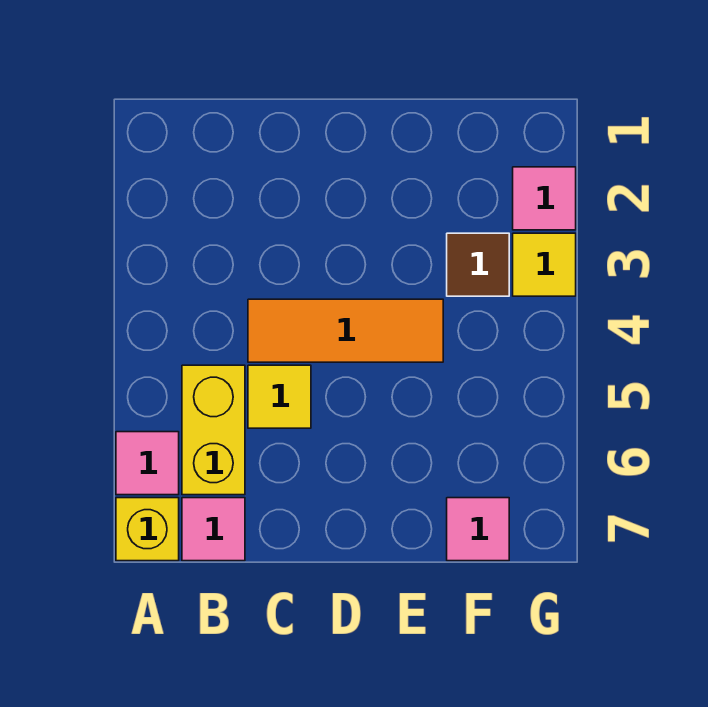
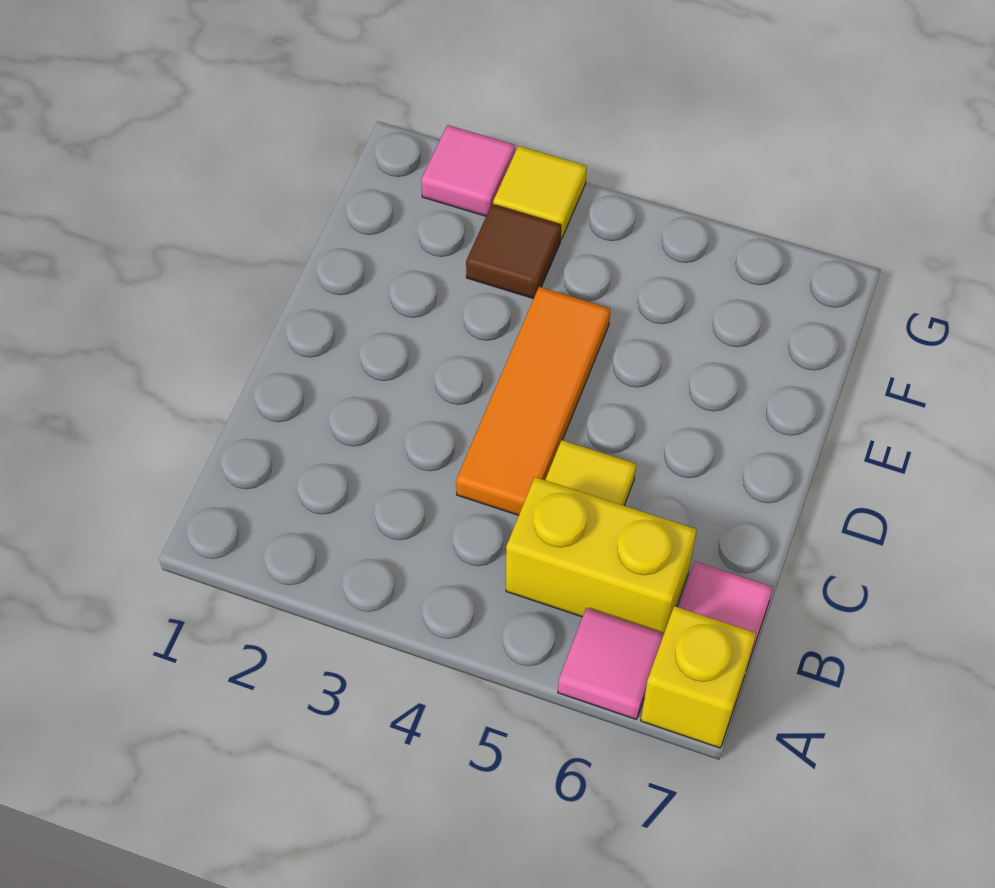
pink 1x1 tile [447,498,509,561] -> none

